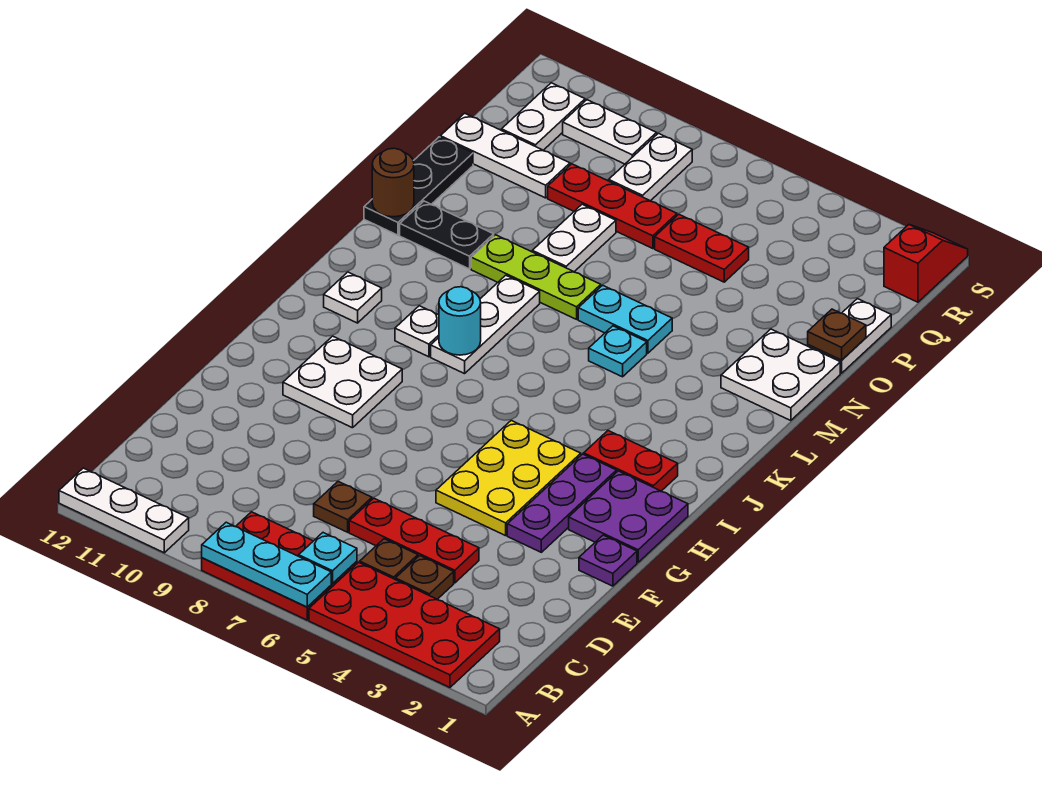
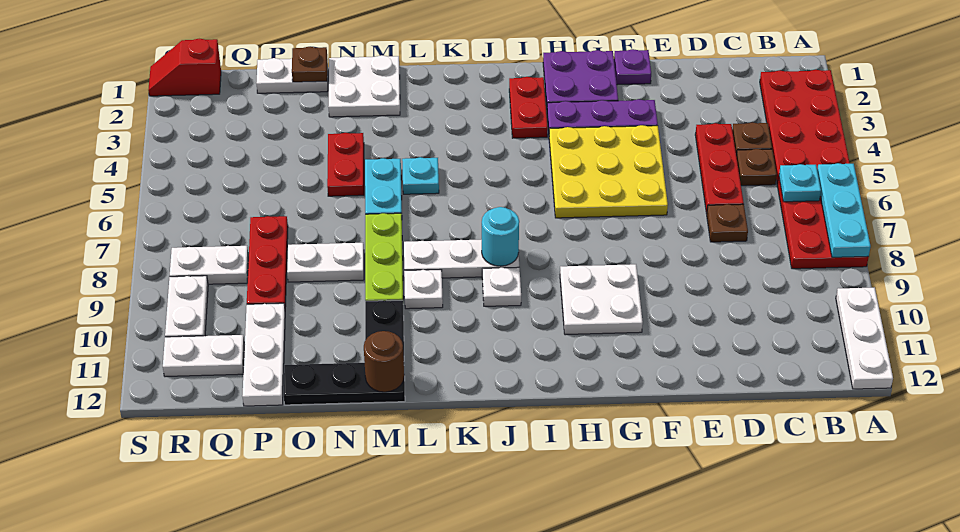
yellow 2x3 plate [436,421,581,536] -> yellow 3x3 plate [549,125,668,218]
white 1x1 plate [324,272,382,323] -> white 1x1 plate moved to [404,270,443,309]
red 1x2 plate [655,215,749,282] -> red 1x2 plate moved to [327,133,364,196]

